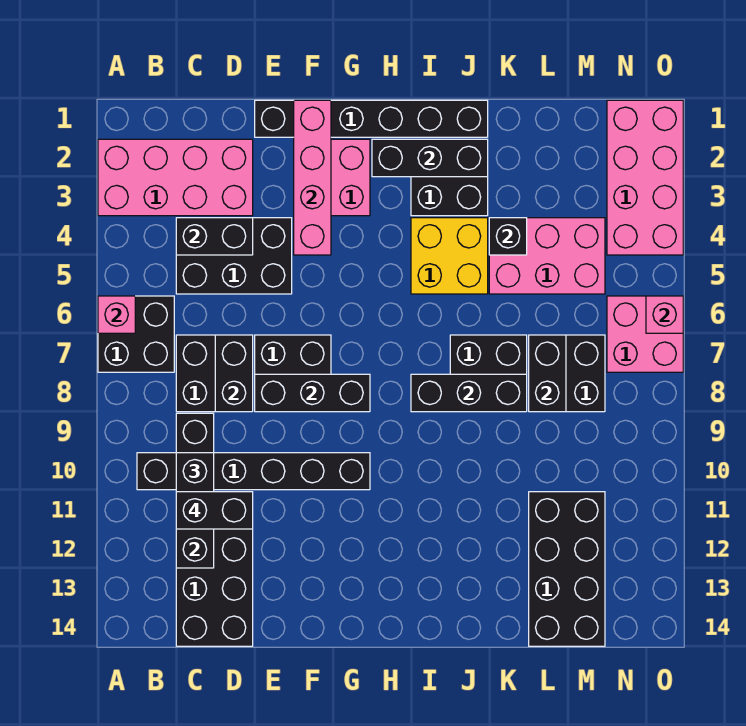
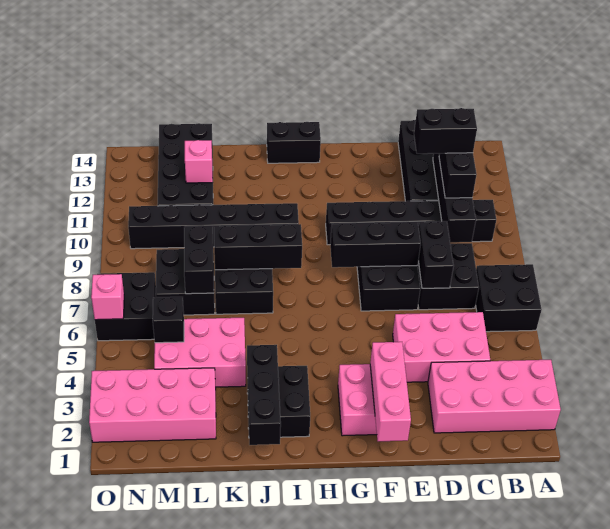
pink 1x1 brick [98,296,135,333] -> pink 1x1 brick moved to [185,140,213,183]
black 2x3 brick [176,218,292,294] -> pink 2x3 brick [393,312,490,382]
black 1x2 brick [176,218,253,255] -> black 1x2 brick moved to [267,122,321,163]
black 1x6 brick [255,100,488,137] -> black 1x6 brick moved to [128,203,299,249]
pink 1x4 brick [294,100,331,255] -> pink 1x3 brick [370,342,411,441]
black 1x3 brick [372,139,488,177] -> black 1x3 brick turned to [247,345,281,445]
yellow 2x2 brick [411,218,488,294] -> none
black 1x1 brick [489,218,527,255] -> black 1x1 brick moved to [153,297,184,343]
pink 2x4 brick [607,100,683,255] -> pink 2x4 brick turned to [89,368,216,442]
pink 2x2 brick [607,296,683,372] -> black 2x2 brick [95,272,156,341]

